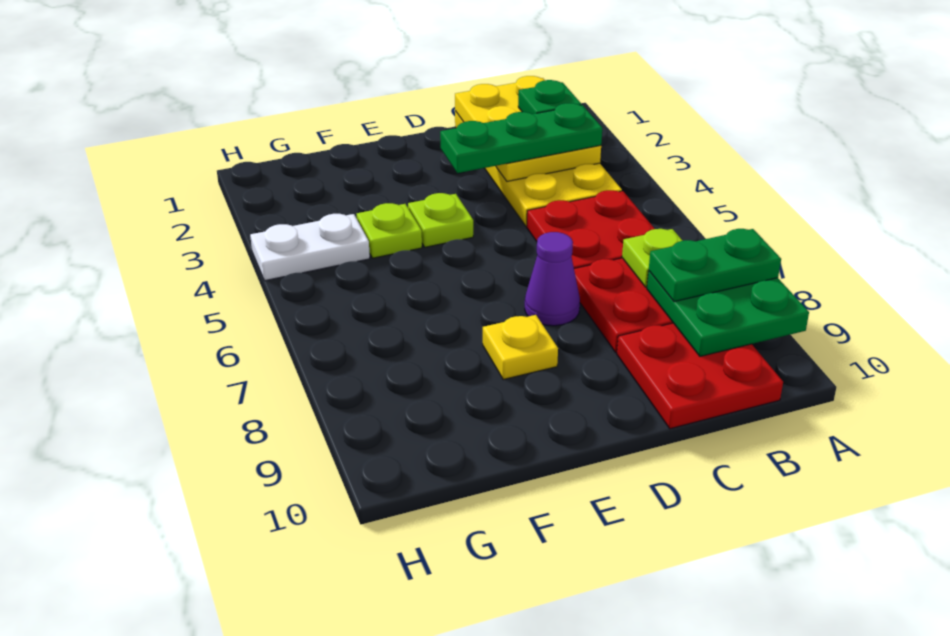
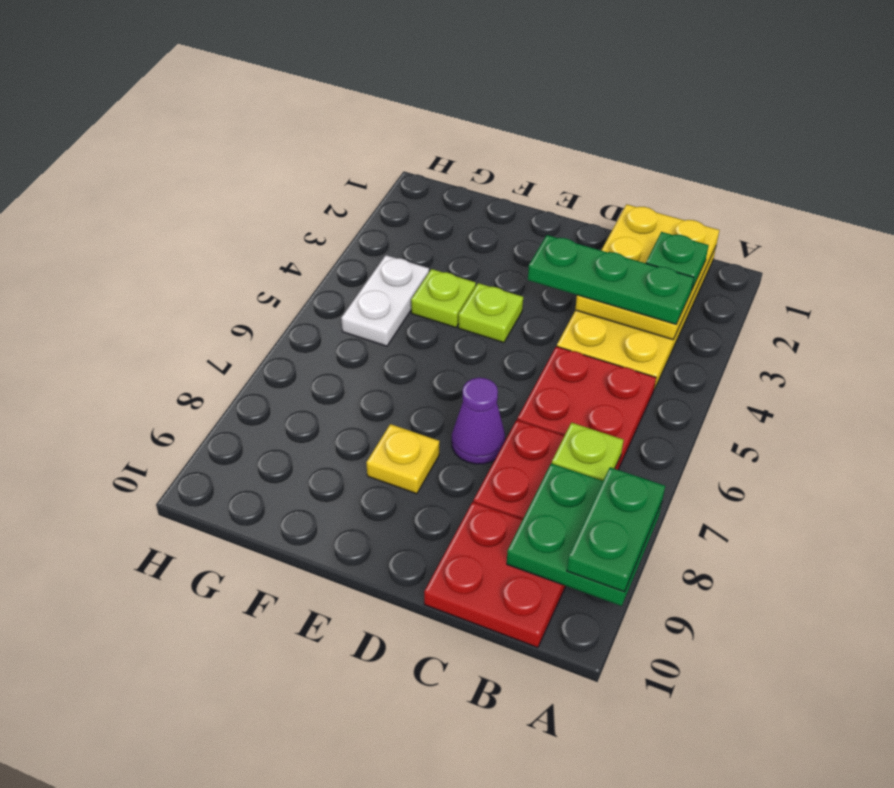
green 1x2 plate [649,229,781,302] -> green 1x2 plate turned to [567,467,665,592]
white 1x2 plate [250,214,370,281] -> white 1x2 plate turned to [341,255,429,346]

